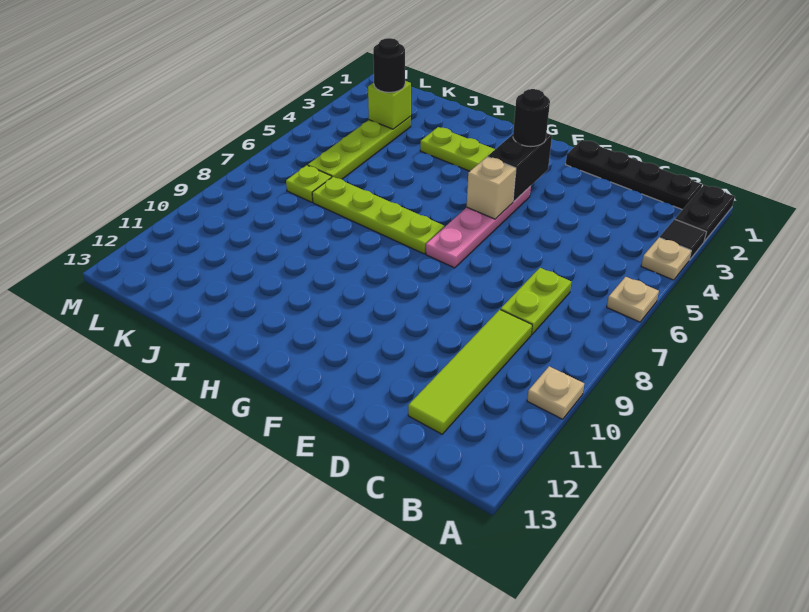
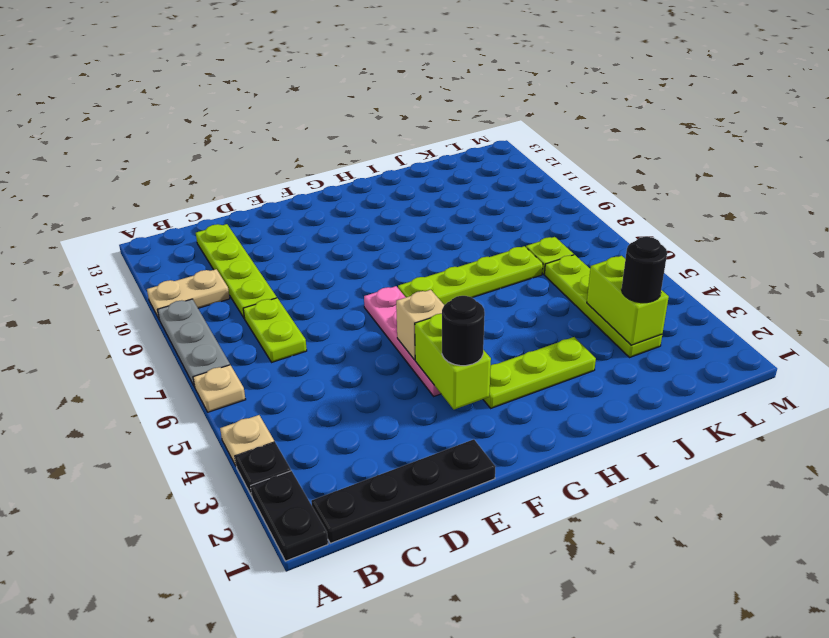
black 1x1 tile [659,219,706,260] -> black 1x1 plate [235,442,291,496]
none -> grey 1x3 plate [157,299,230,387]
tan 1x1 plate [527,366,584,419] -> tan 1x2 plate [147,269,230,319]
lime 1x4 tile [408,310,532,434] -> lime 1x4 plate [196,224,277,319]
black 1x2 brick [487,133,552,202] -> lime 1x2 brick [415,314,491,409]
lime 1x1 brick [368,81,411,129] -> lime 1x2 brick [587,256,669,345]

